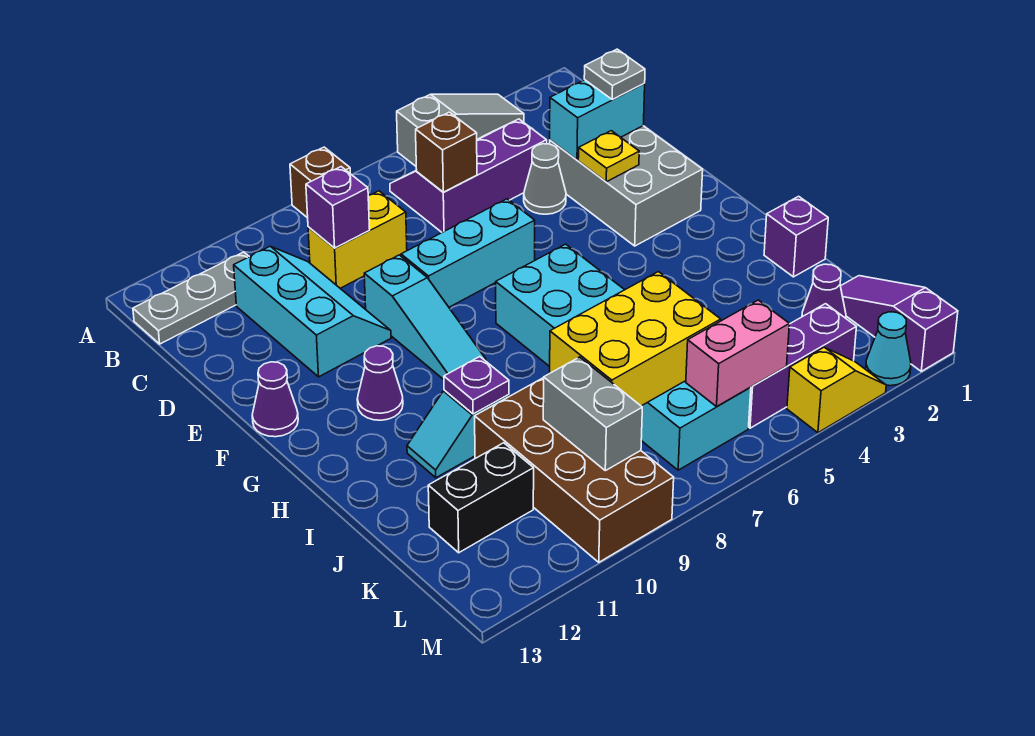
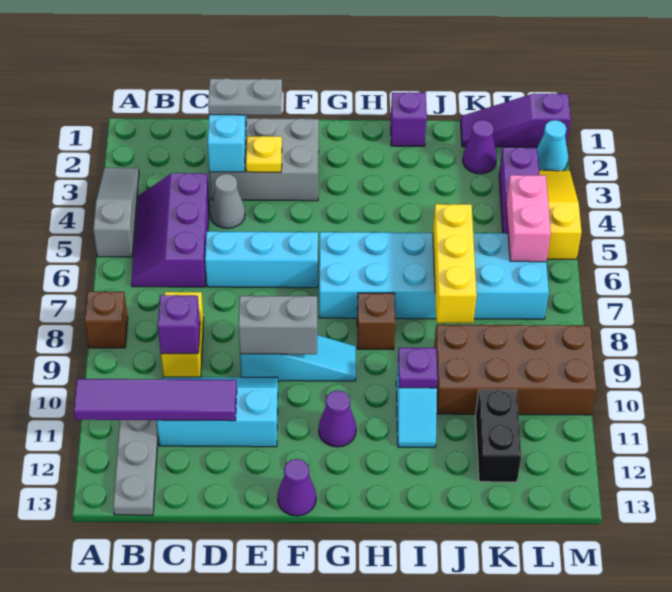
none -> purple 1x4 tile [74,379,237,421]
brown 1x1 brick [416,112,477,192] -> brown 1x1 brick moved to [357,293,395,350]
grey 1x1 plate [584,49,645,100] -> grey 1x2 plate [208,78,282,115]
cyan 1x3 brick [401,199,535,307] -> cyan 1x3 brick turned to [205,231,318,288]
yellow 2x3 brick [550,272,721,406] -> yellow 1x3 brick [433,204,477,323]
grey 1x2 brick [543,357,642,471] -> grey 1x2 brick moved to [238,296,317,354]
yellow 1x2 slope [787,347,886,433] -> yellow 1x3 slope [539,170,582,259]

